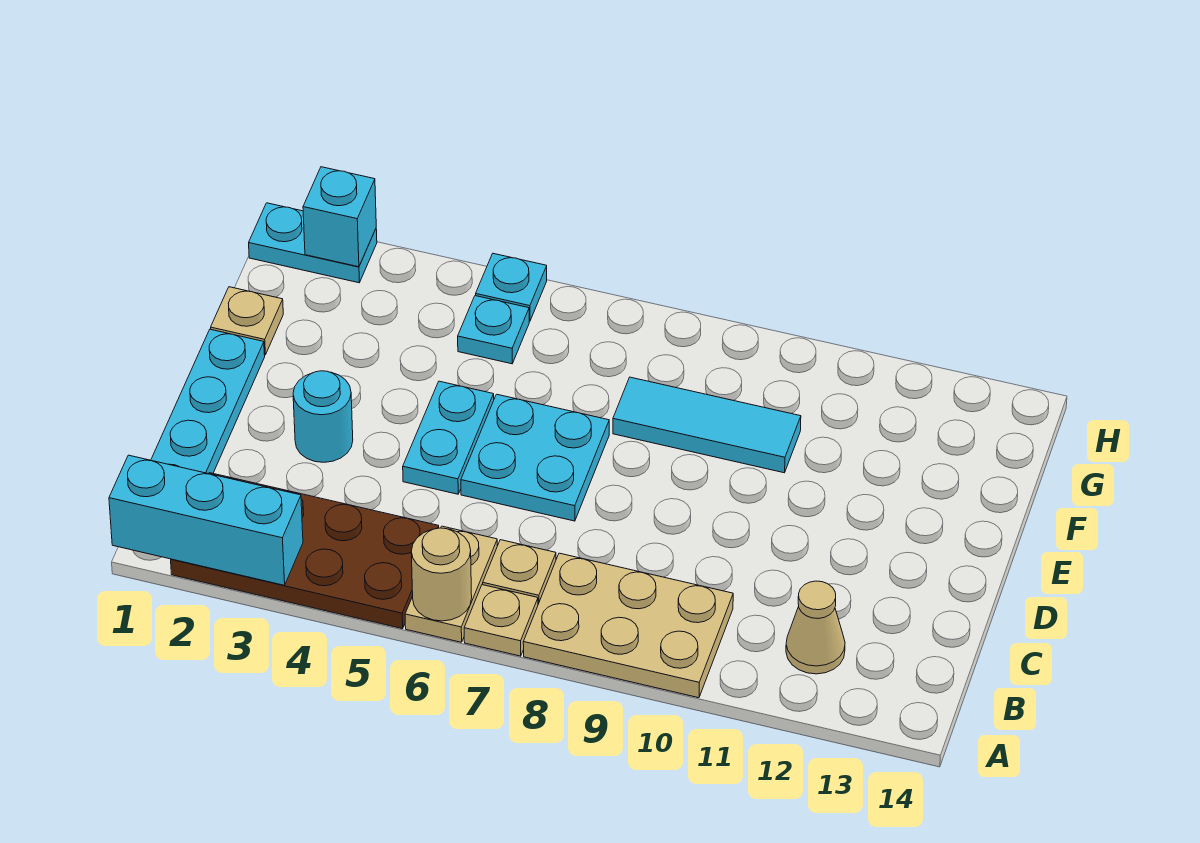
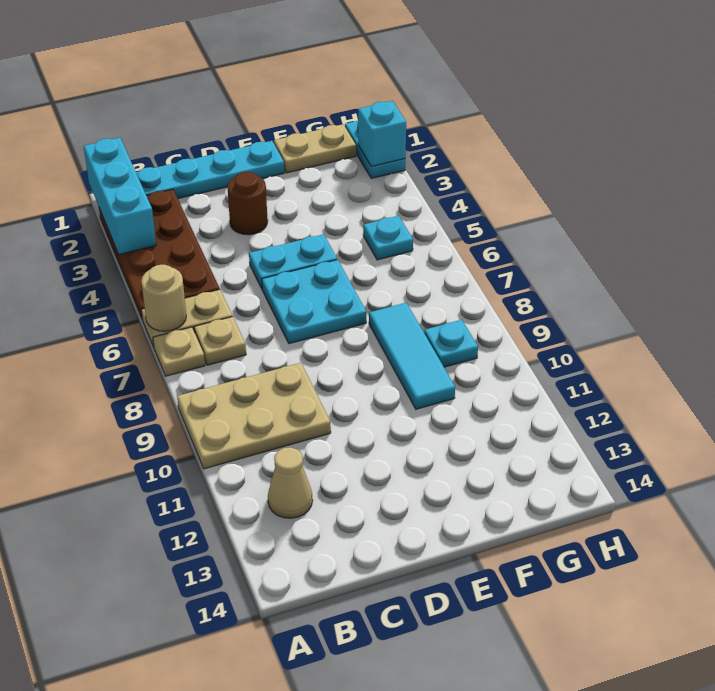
tan 2x3 plate [523,553,733,698] -> tan 2x3 plate turned to [177,363,331,469]
cyan 1x1 round brick [293,371,353,462] -> brown 1x1 round brick [227,172,268,235]
tan 1x1 plate [211,287,283,355] -> tan 1x2 plate [274,124,356,173]
cyan 1x1 plate [476,254,547,321] -> cyan 1x1 plate moved to [424,320,478,367]

